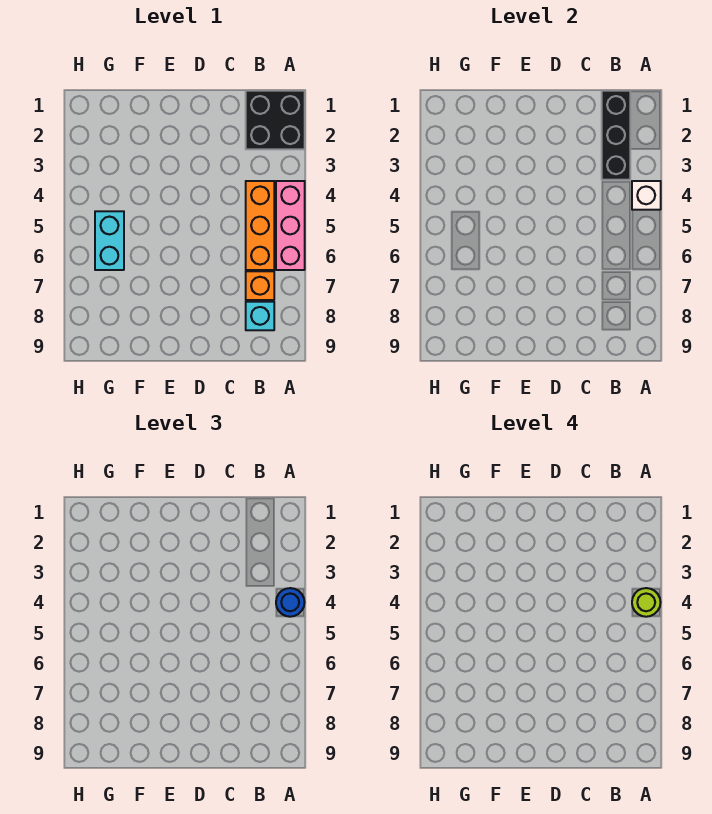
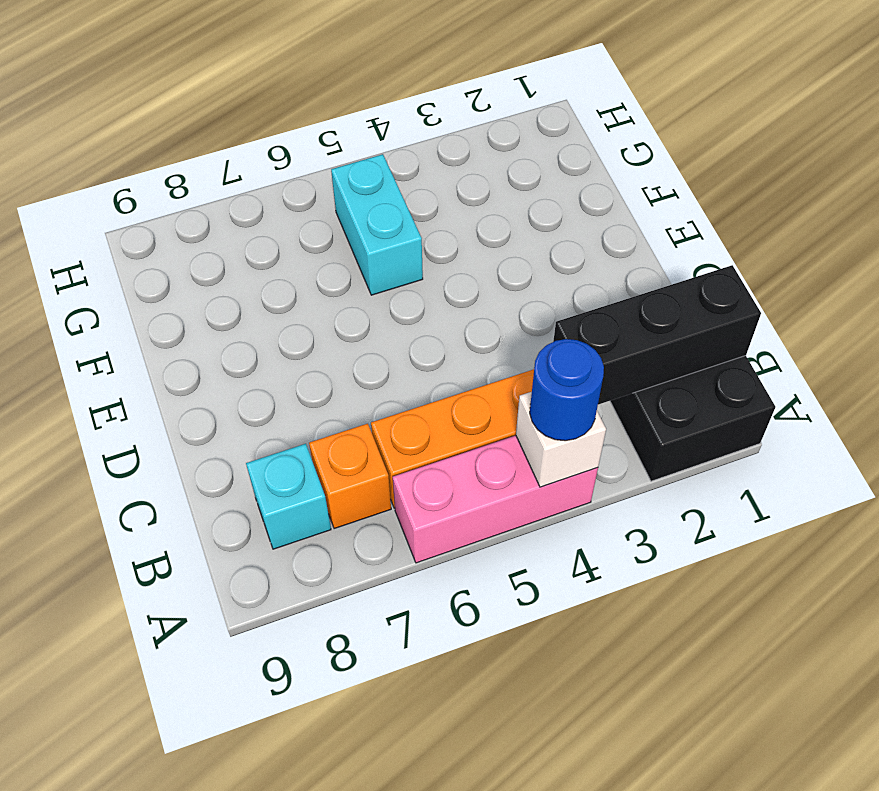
lime 1x1 round brick [632,588,661,617] -> none
cyan 1x2 brick [95,211,124,270] -> cyan 1x2 brick turned to [331,154,423,295]

